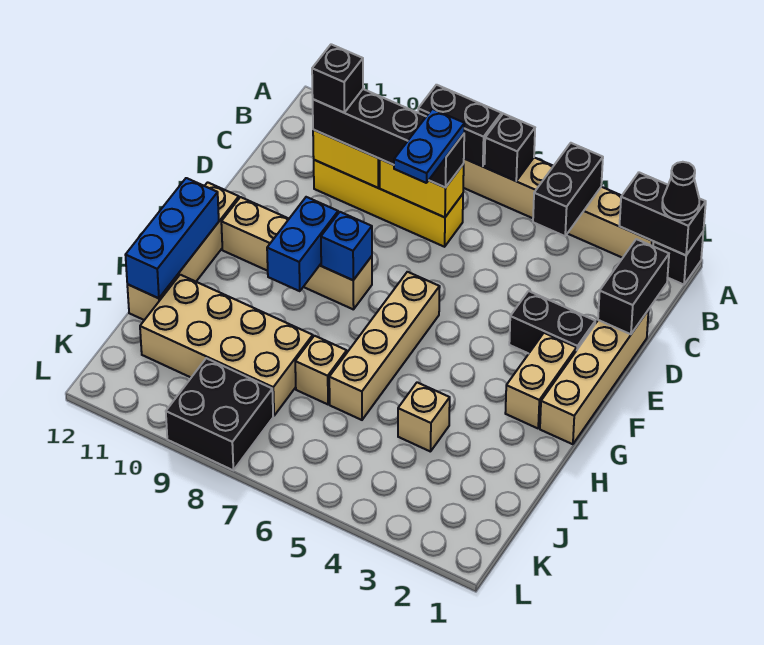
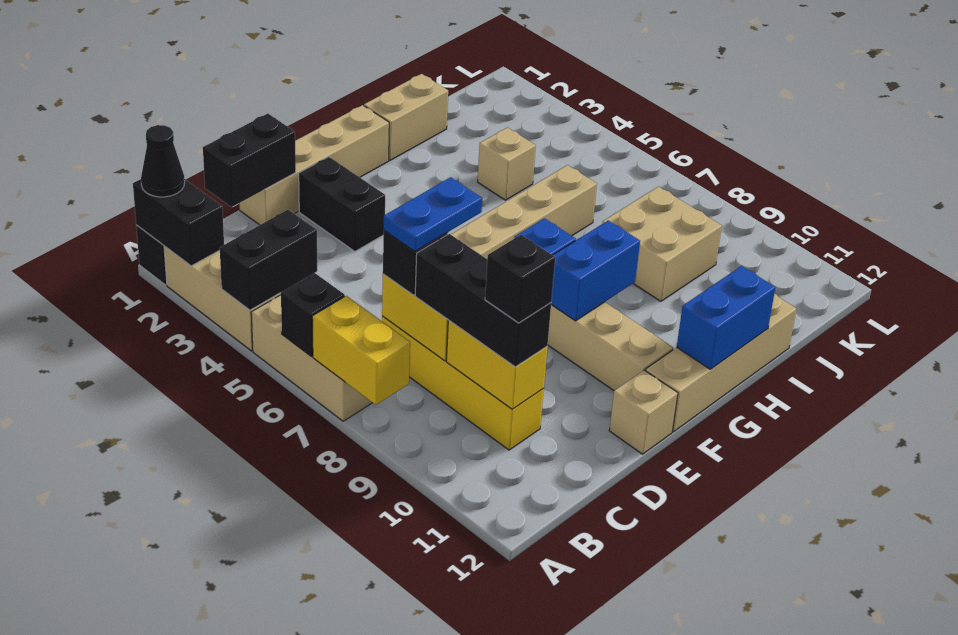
black 1x2 brick [418,85,502,166] -> yellow 1x2 brick [312,296,410,405]
tan 1x2 brick [505,333,577,428] -> tan 1x2 brick moved to [364,74,448,160]
blue 1x3 brick [126,178,219,298] -> blue 1x2 brick [677,266,775,369]
tan 1x1 brick [295,336,347,404] -> tan 1x1 brick moved to [609,370,678,454]
tan 2x4 brick [140,275,313,416] -> tan 2x2 brick [602,187,722,301]
black 2x2 brick [166,358,273,470] -> none

